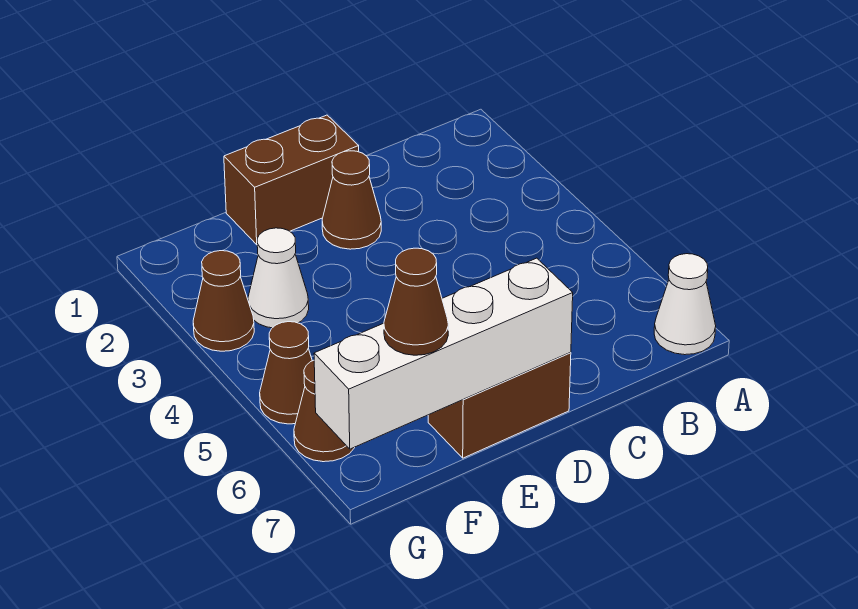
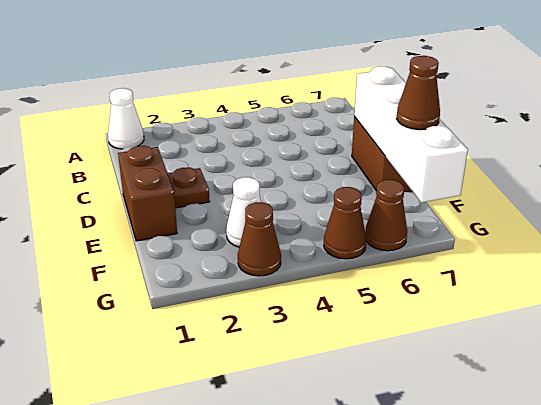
white 1x1 cone [654,254,716,355] -> white 1x1 cone moved to [108,88,144,149]
brown 1x1 cone [322,151,381,249] -> brown 1x1 plate [168,168,210,208]

